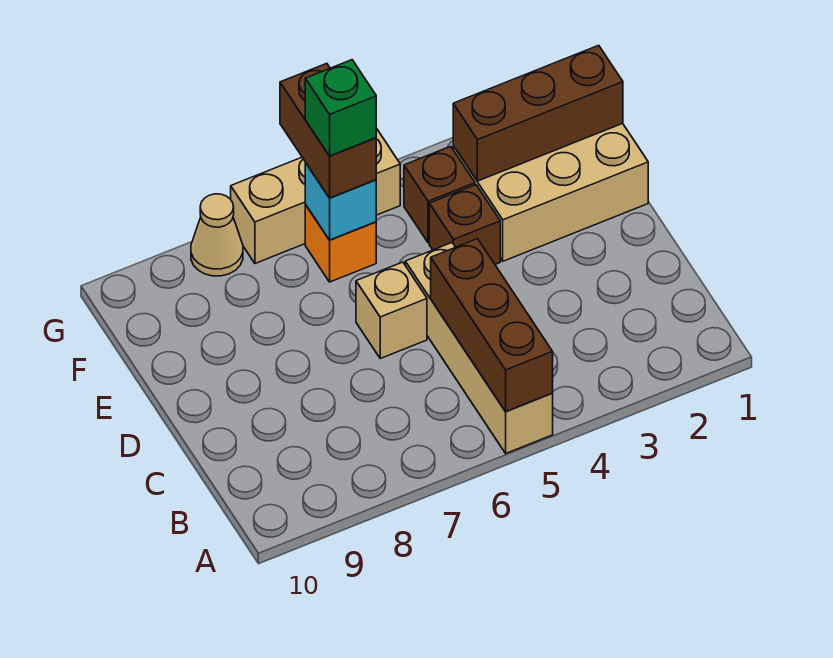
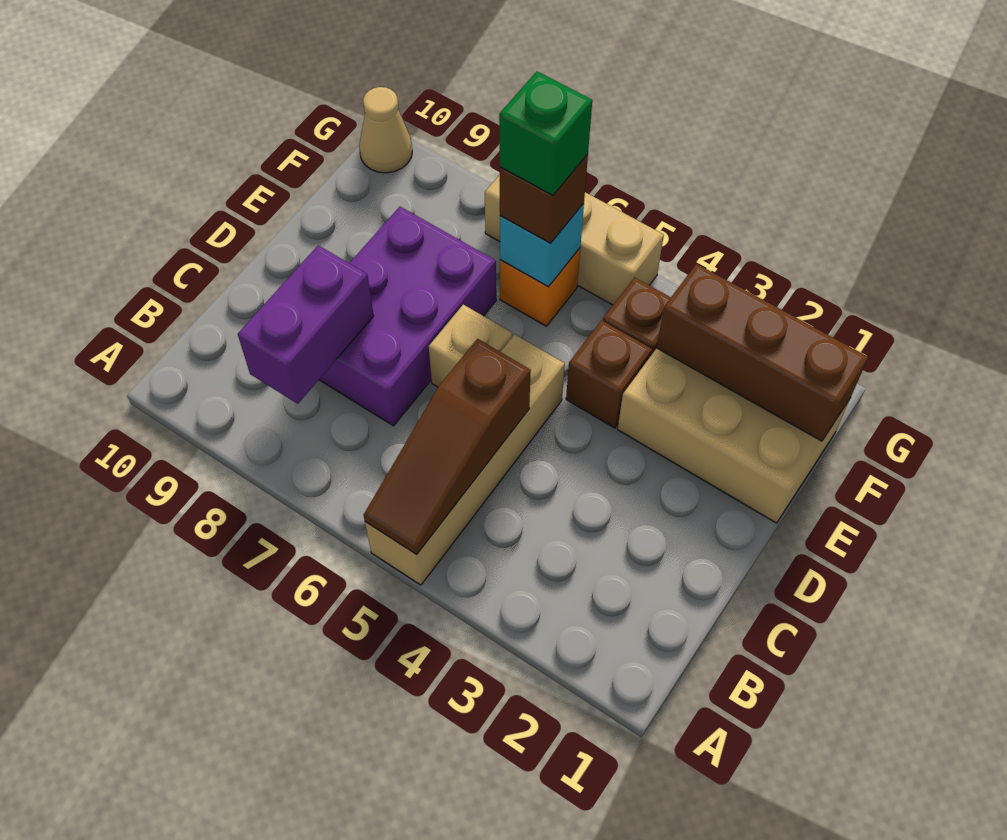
brown 1x3 brick [431,239,553,411] -> brown 1x3 slope [364,339,531,554]
none -> purple 1x2 brick [238,245,374,404]
none -> purple 2x3 brick [319,207,496,426]
brown 1x2 brick [280,63,376,198] -> brown 1x1 brick [500,154,588,243]
tan 1x1 cone [191,194,243,276] -> tan 1x1 cone moved to [359,87,412,173]

